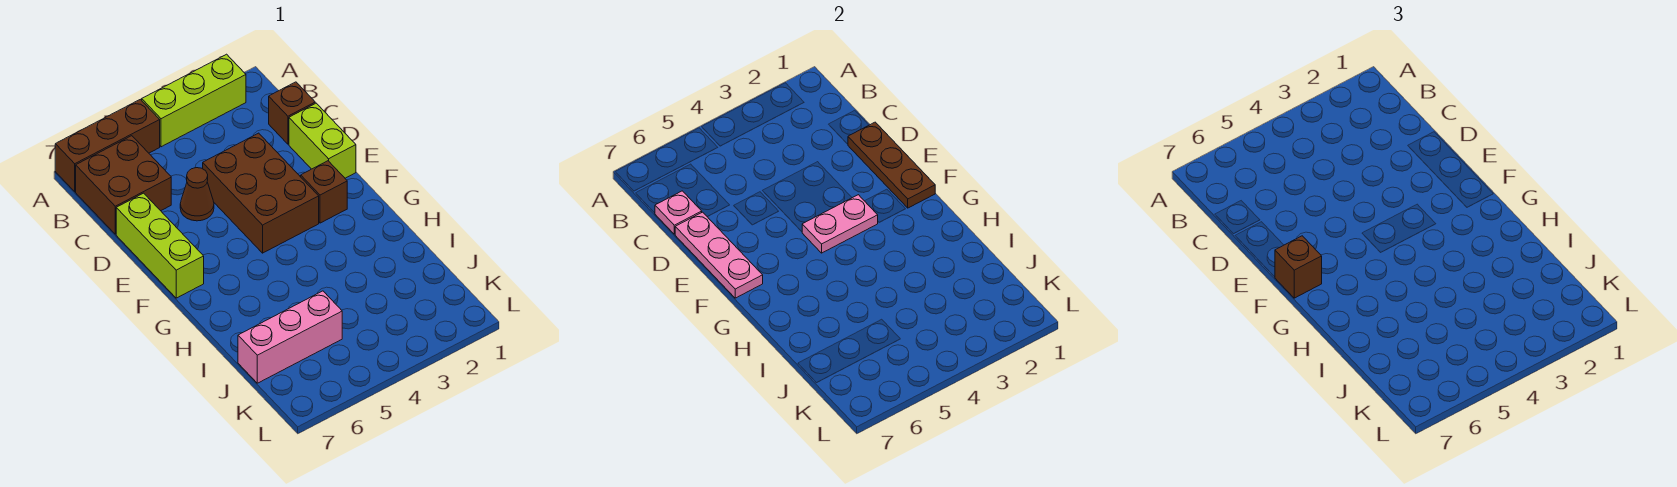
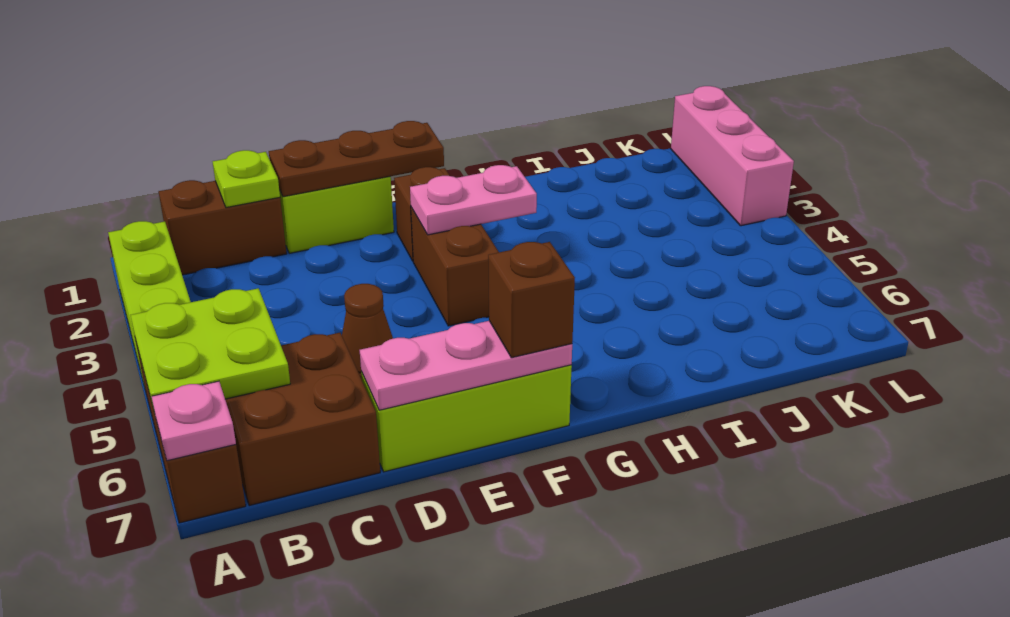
none -> lime 2x2 plate [131,288,290,409]
brown 1x1 brick [269,82,315,144] -> brown 1x2 brick [159,180,287,275]
none -> lime 1x1 plate [213,150,280,208]
pink 1x1 plate [655,191,702,234] -> pink 1x1 plate moved to [151,381,236,461]
brown 2x3 brick [203,133,319,253] -> brown 1x2 brick [411,207,499,326]
pink 1x2 plate [802,195,878,253] -> pink 1x2 plate turned to [410,165,537,235]
pink 1x3 brick [238,291,342,383] -> pink 1x3 brick moved to [671,86,794,226]

